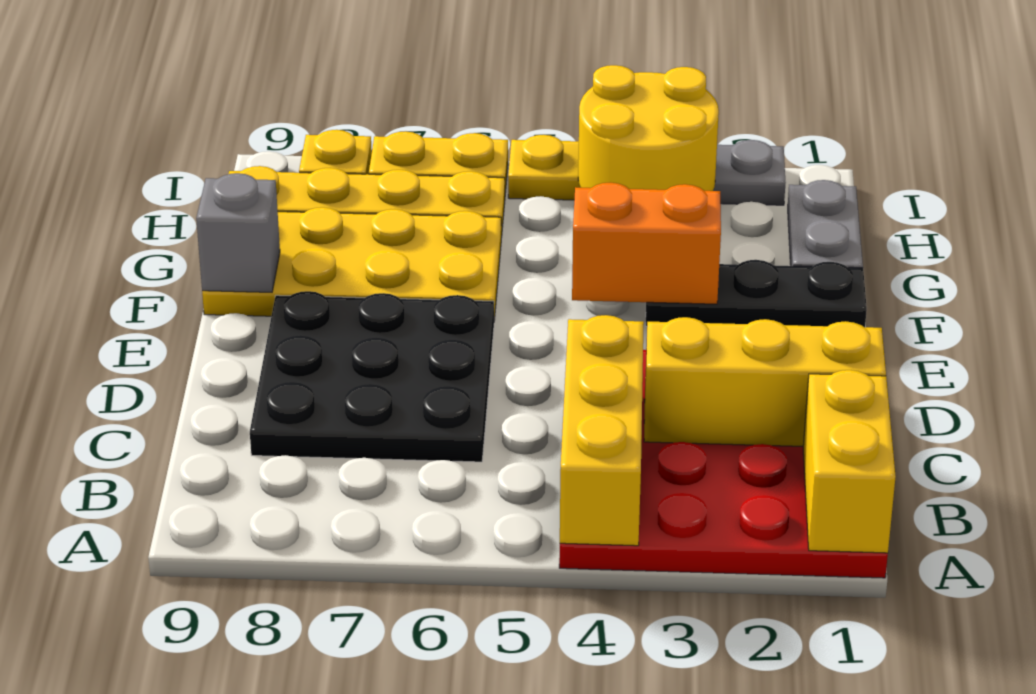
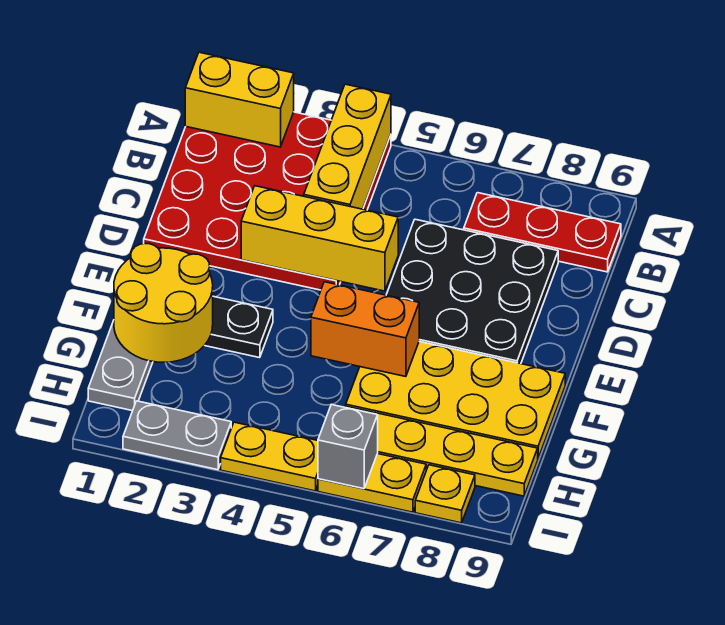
yellow 1x2 brick [803,370,896,553] -> yellow 1x2 brick turned to [185,52,294,147]
none -> red 1x3 plate [464,193,621,272]
yellow 1x3 brick [644,317,886,446] -> yellow 1x3 brick moved to [241,186,398,291]
orange 1x2 brick [572,183,721,304] -> orange 1x2 brick moved to [311,282,419,377]
grey 1x1 brick [196,173,280,292] -> grey 1x1 brick moved to [318,404,378,489]
yellow 2x2 round brick [578,65,719,191] -> yellow 2x2 round brick moved to [114,243,213,362]

